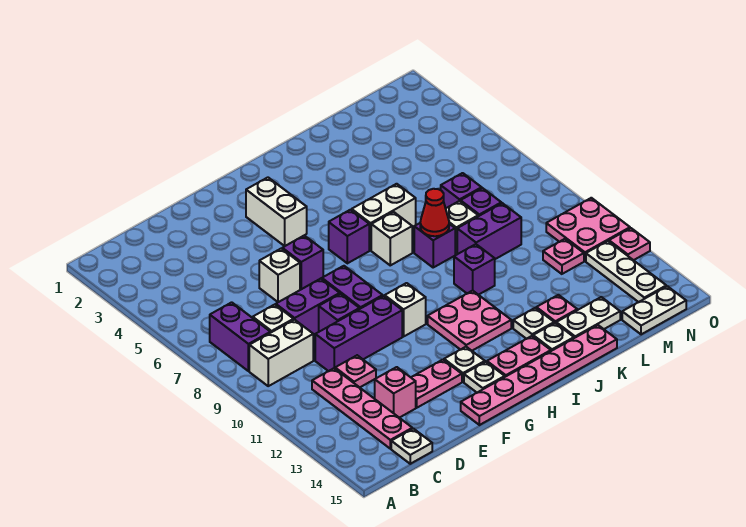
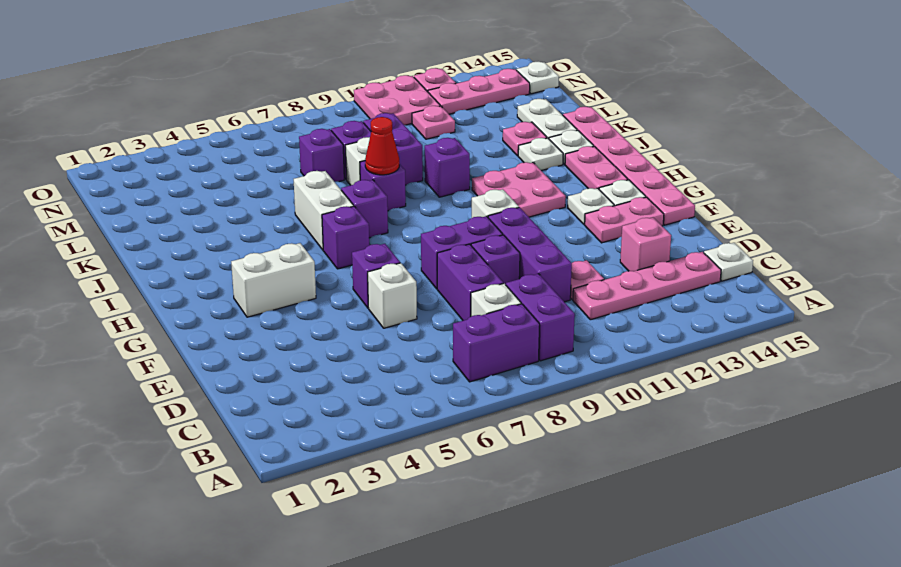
white 1x2 brick [249,319,313,386] -> purple 1x2 brick [506,274,575,361]
pink 1x2 plate [411,360,462,408] -> pink 1x2 plate turned to [585,197,664,243]
white 1x1 brick [371,212,412,265] -> purple 1x1 brick [341,180,388,238]
white 1x2 plate [622,286,686,334] -> white 1x1 plate [517,62,559,94]
white 1x3 plate [586,241,666,302] -> pink 1x3 plate [428,69,530,114]

